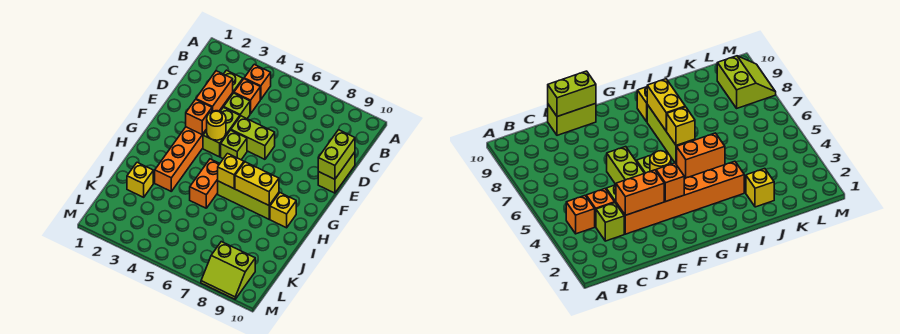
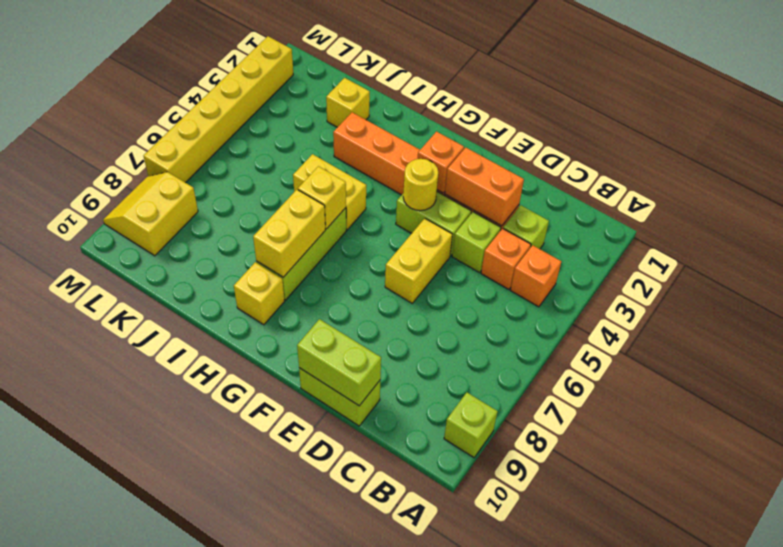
lime 1x2 brick [231,116,275,159] -> yellow 1x2 brick [385,218,452,303]
lime 1x1 brick [221,130,247,160] -> lime 1x1 brick moved to [444,392,498,458]
orange 1x2 brick [190,159,220,208] -> yellow 1x2 brick [293,154,366,230]
lime 2x2 slope [201,242,255,299] -> yellow 2x2 slope [103,172,198,256]
none -> yellow 1x6 brick [143,36,293,183]

